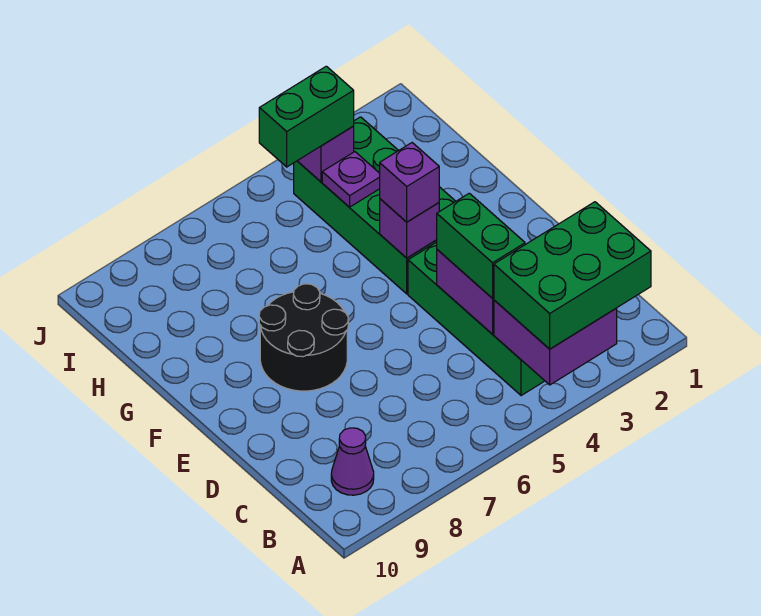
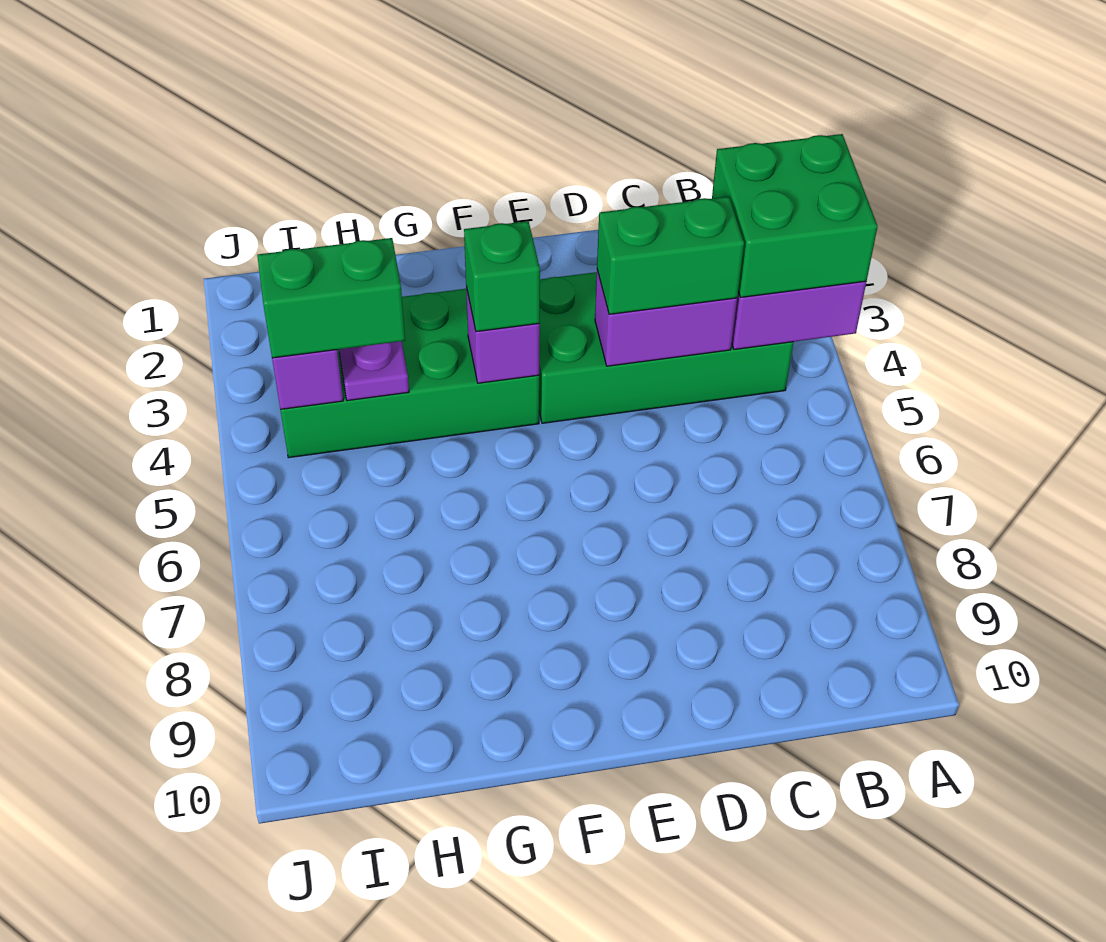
green 2x3 brick [494,202,651,349] -> green 2x2 brick [712,134,878,297]
purple 1x1 cone [331,428,374,495] -> none
black 2x2 round brick [259,284,348,391] -> none
purple 1x1 brick [380,143,439,222] -> green 1x1 brick [464,221,540,332]
green 1x2 brick [259,66,354,167] -> green 1x2 brick turned to [257,238,405,358]

